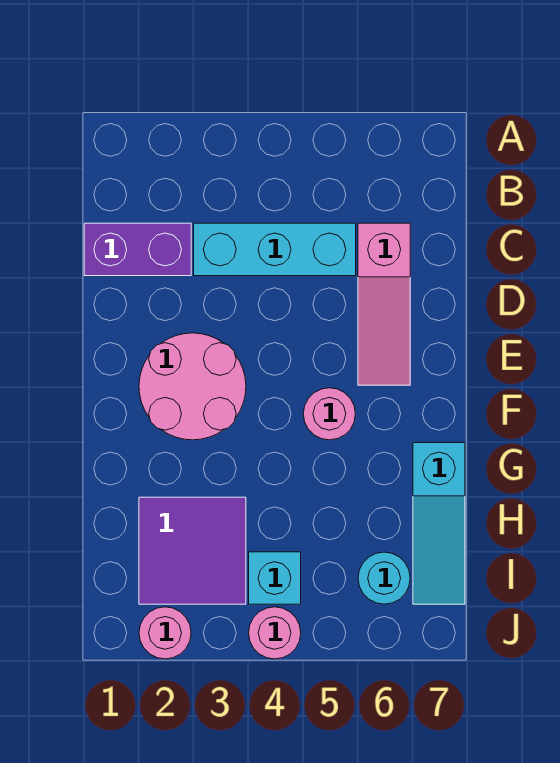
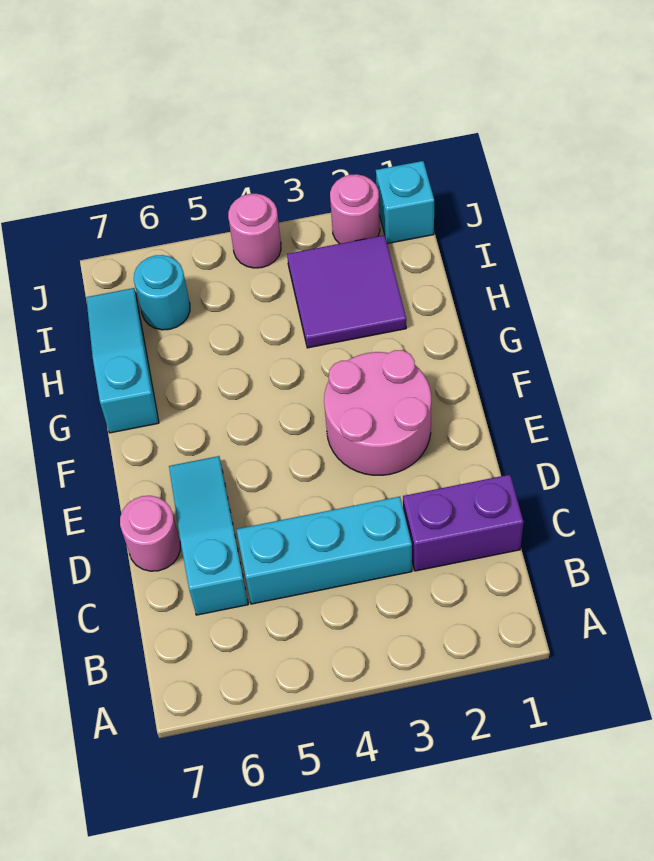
pink 1x3 slope [358,223,410,385] -> cyan 1x3 slope [169,456,248,615]
pink 1x1 round brick [303,388,355,440] -> pink 1x1 round brick moved to [120,496,180,571]
cyan 1x1 brick [249,552,301,604] -> cyan 1x1 brick moved to [376,161,434,244]

